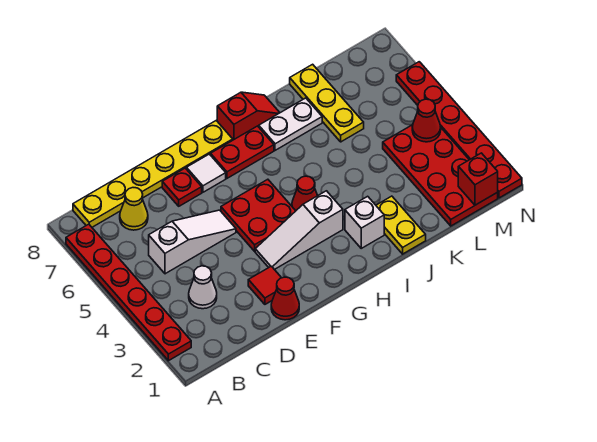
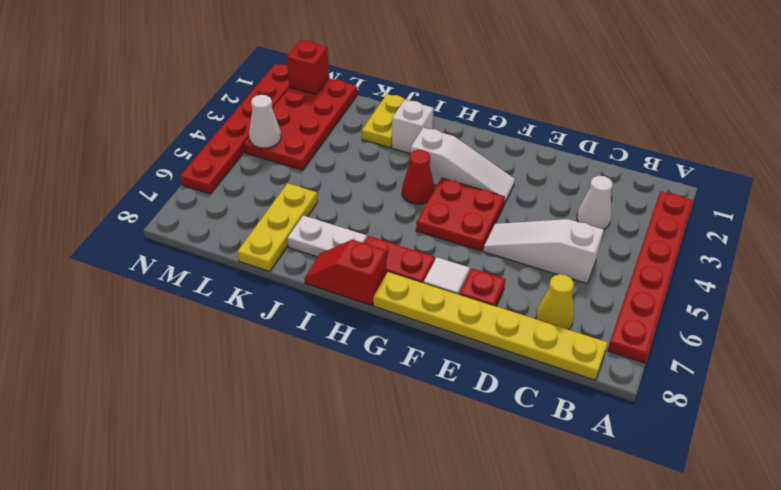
red 1x1 cone [271,277,299,320] -> none
red 1x1 tile [248,266,281,304] -> none
red 1x1 cone [412,99,441,142] -> white 1x1 cone [249,95,281,148]

